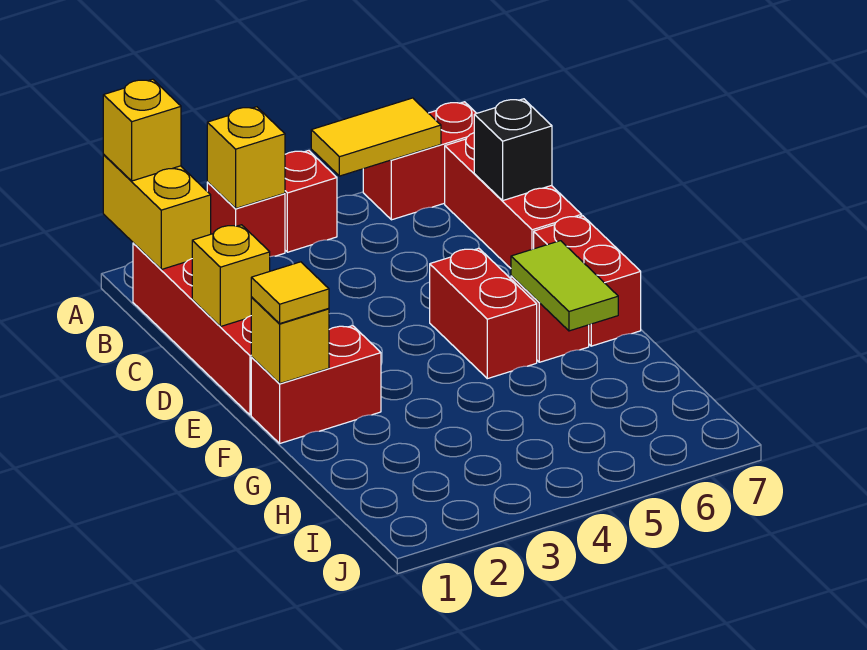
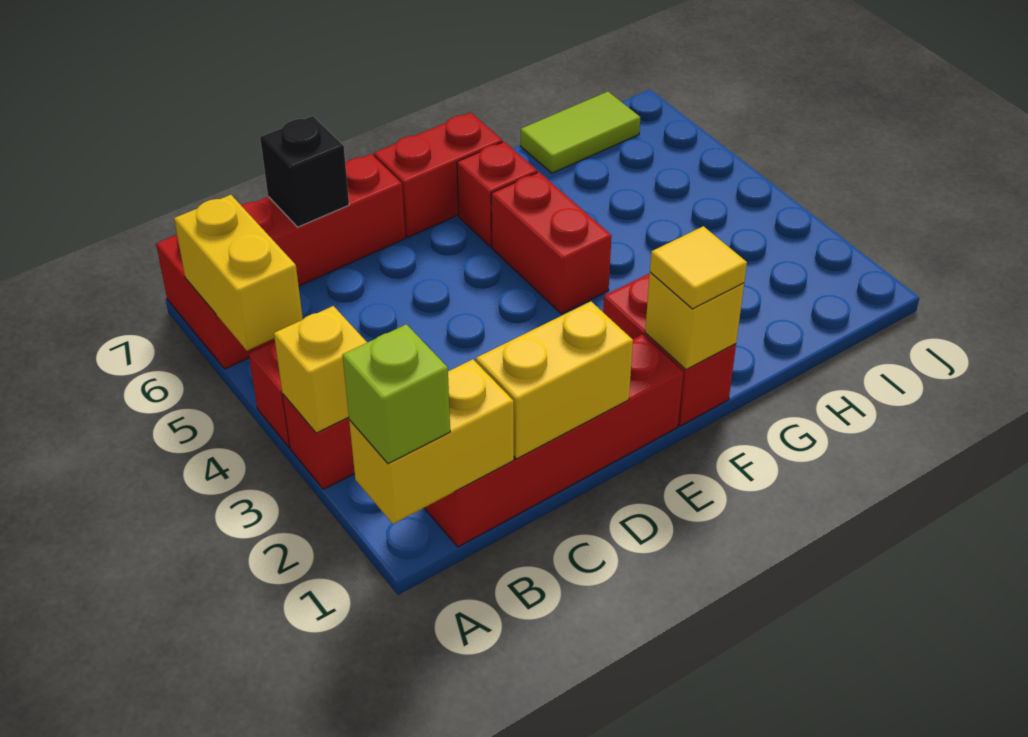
yellow 1x1 brick [103,79,181,181] -> lime 1x1 brick [342,324,450,464]
yellow 1x2 tile [311,98,441,176] -> yellow 1x2 brick [174,195,303,351]
yellow 1x1 brick [192,225,270,327] -> yellow 1x2 brick [476,302,633,459]
red 1x2 brick [430,248,537,379] -> red 1x2 brick turned to [491,172,612,314]
lime 1x2 tile [511,241,618,331] -> lime 1x2 tile moved to [521,92,640,173]

